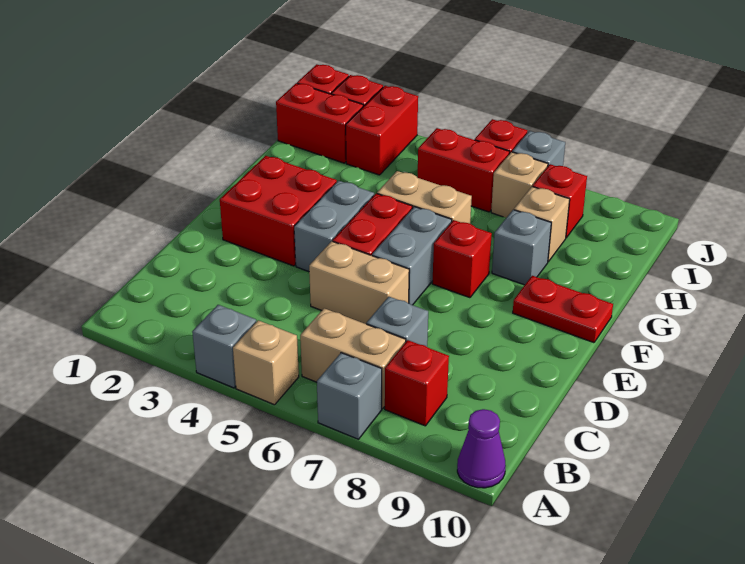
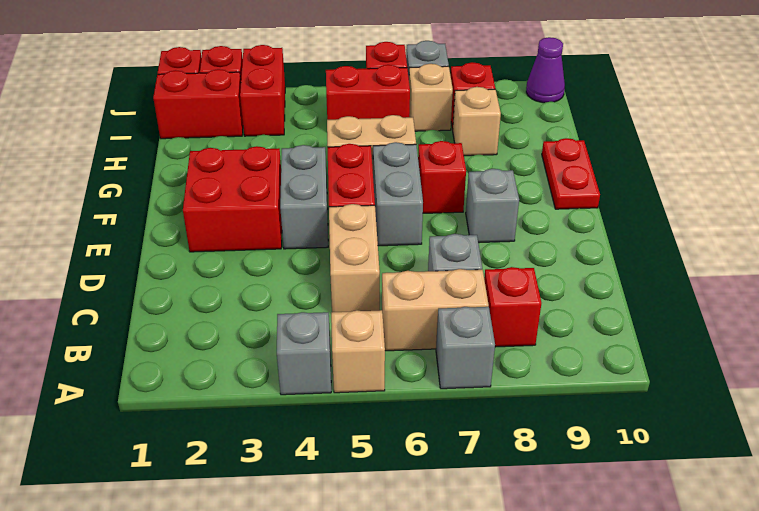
purple 1x1 cone [457,409,506,488] -> purple 1x1 cone moved to [526,37,565,103]
tan 1x2 brick [309,241,409,324] -> tan 1x2 brick turned to [329,204,380,312]
red 1x2 plate [513,276,613,343] -> red 1x2 plate turned to [542,138,600,209]
grey 1x1 brick [492,210,551,285] -> grey 1x1 brick moved to [466,169,519,243]

